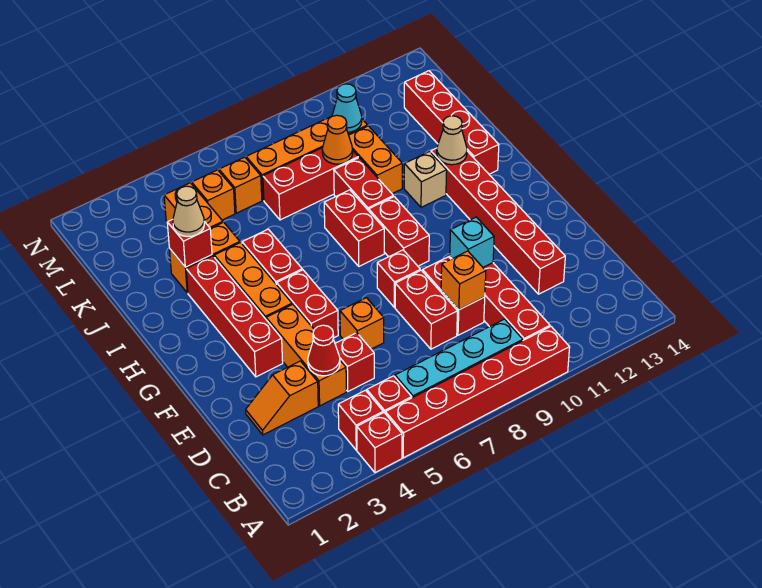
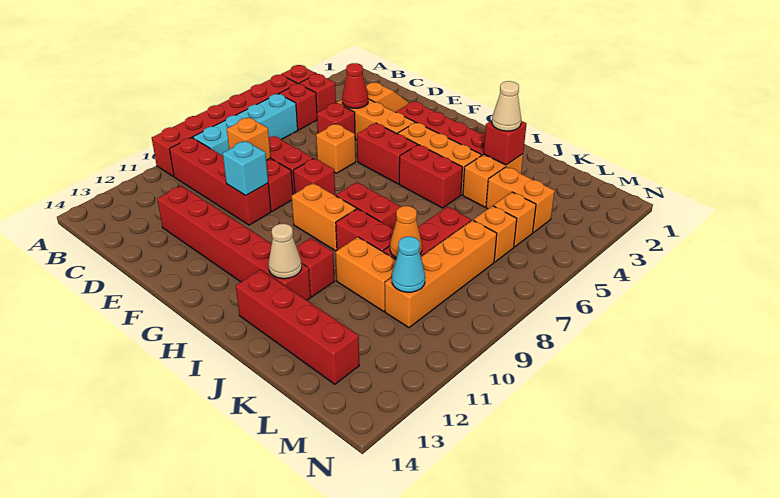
red 1x2 brick [369,197,429,266] -> orange 1x2 brick [292,183,356,251]
tan 1x1 brick [404,152,447,207] -> red 1x1 brick [297,238,335,297]

